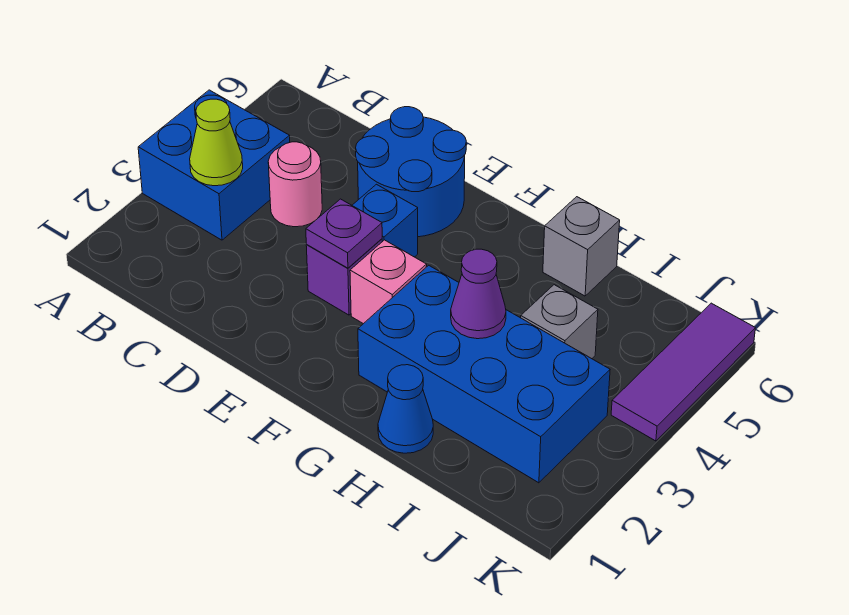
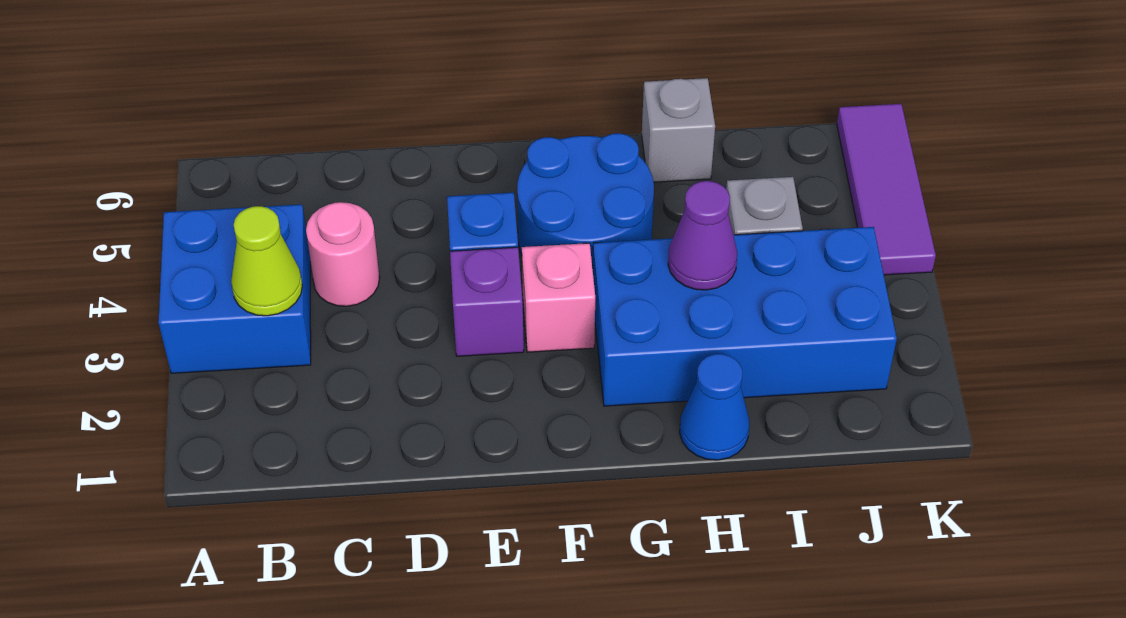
blue 2x2 round brick [356,107,466,237] -> blue 2x2 round brick moved to [517,133,654,269]
purple 1x1 plate [306,199,382,268] -> none

